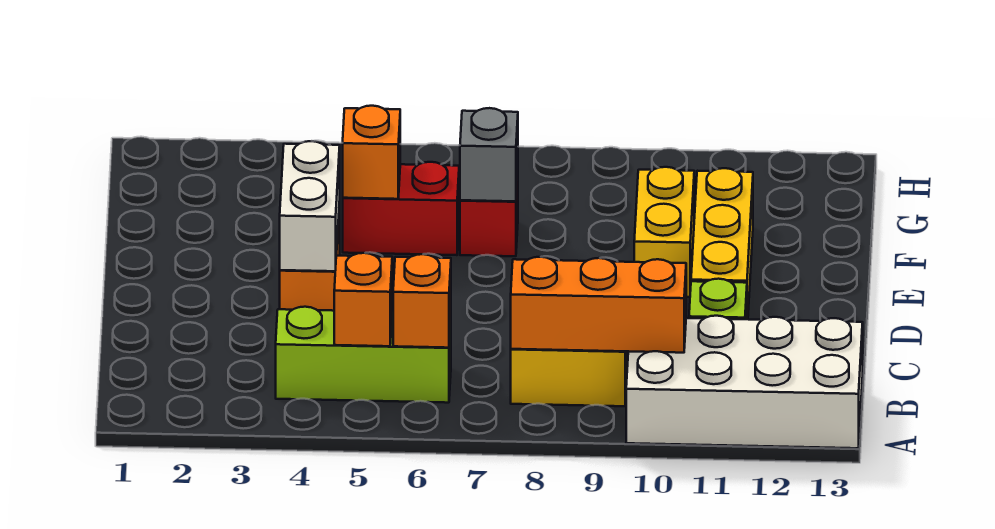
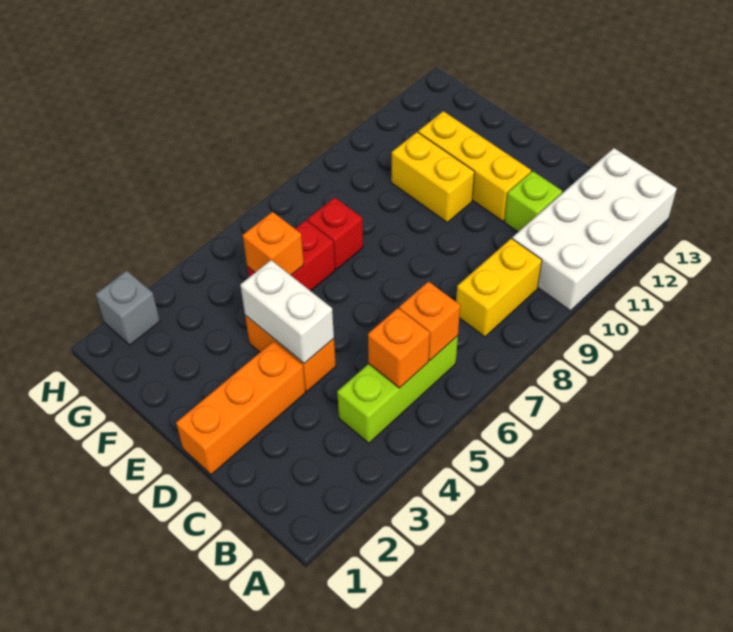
orange 1x3 brick [511,257,686,353] -> orange 1x3 brick moved to [176,341,305,475]
grey 1x1 brick [460,108,518,201] -> grey 1x1 brick moved to [96,271,160,345]

